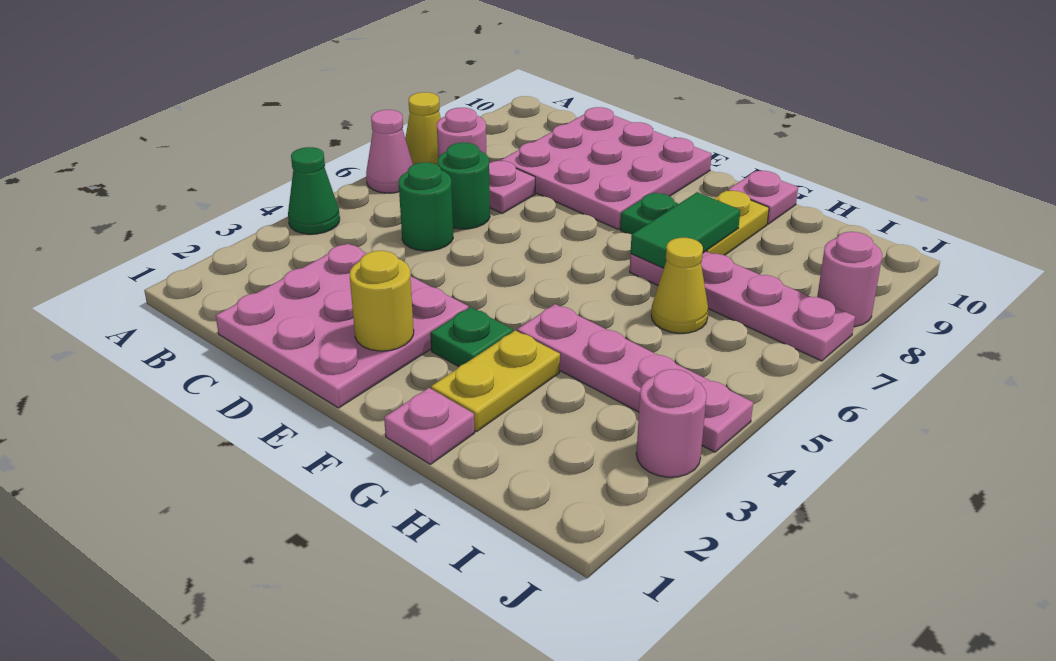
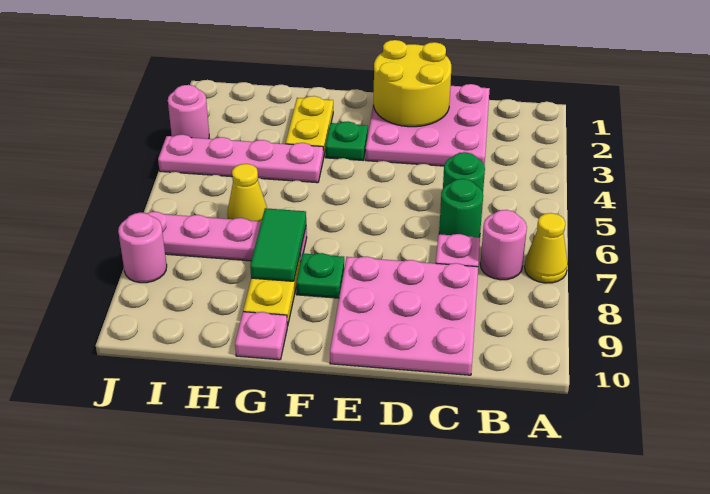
green 1x1 cone [288,147,340,234] -> none
pink 1x1 cone [366,110,413,193] -> none
yellow 1x1 round brick [350,251,414,351] -> yellow 2x2 round brick [374,40,451,127]
pink 1x1 plate [384,388,475,464] -> none

